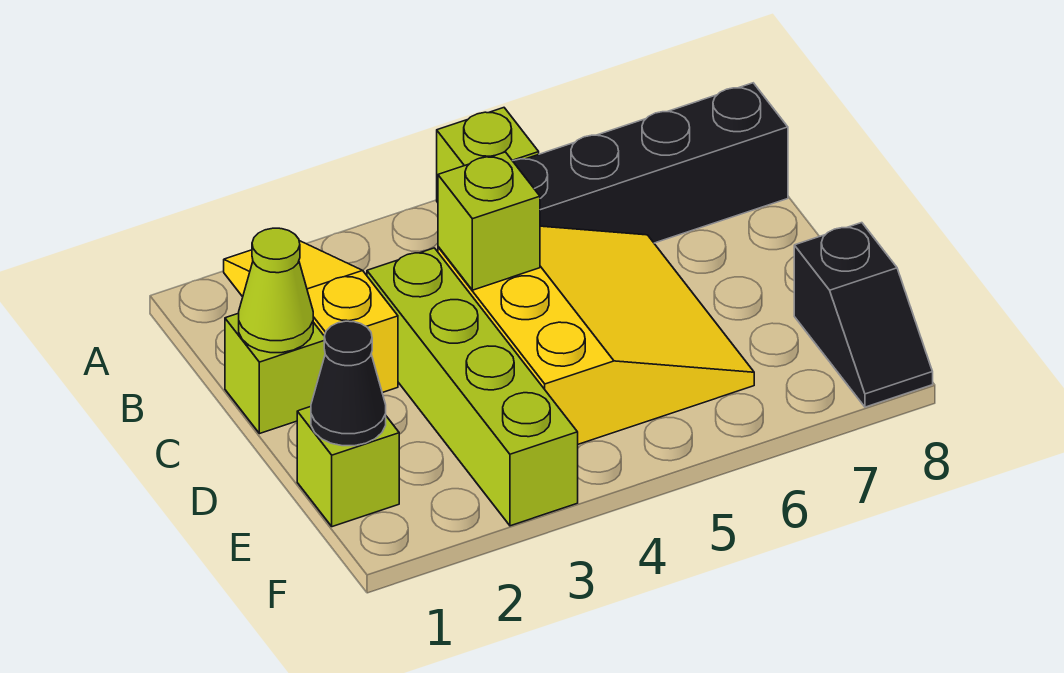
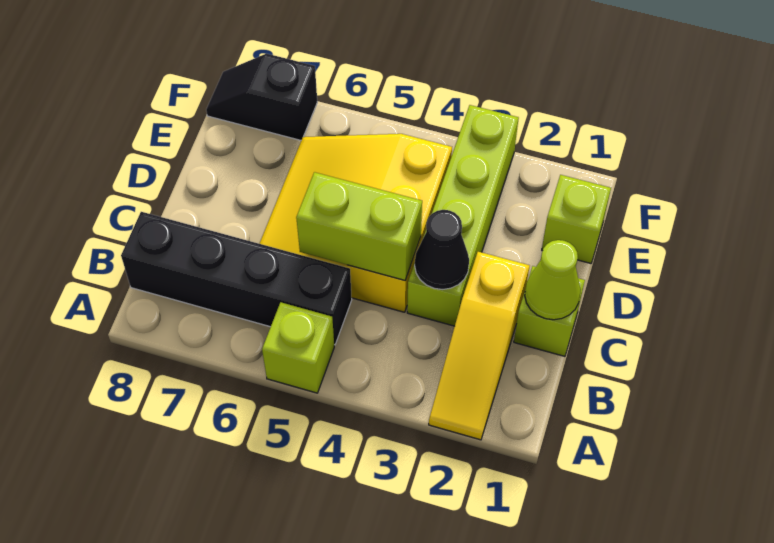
lime 1x1 brick [438,152,540,290] -> lime 1x2 brick [296,172,422,280]
black 1x1 cone [311,321,386,446] -> black 1x1 cone moved to [415,210,469,289]
black 1x2 slope [794,223,933,407] -> black 1x2 slope turned to [206,54,317,140]

